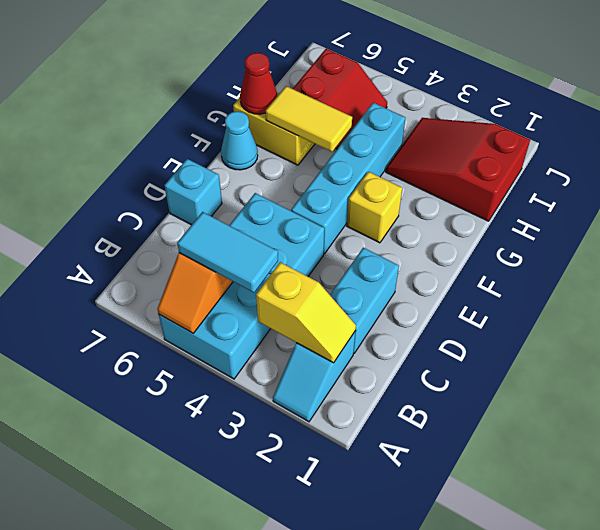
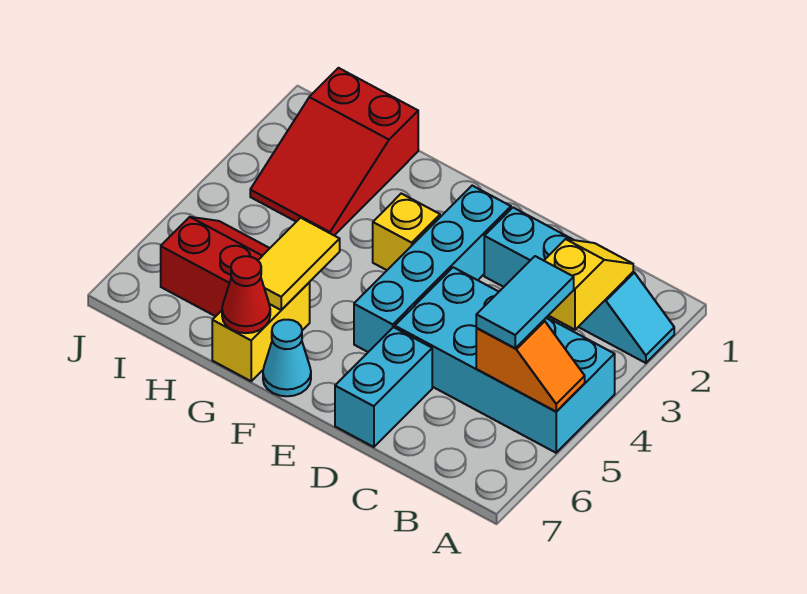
cyan 1x1 brick [164,159,222,225] -> cyan 1x2 brick [335,327,432,447]
cyan 1x4 brick [291,103,405,254] -> cyan 1x4 brick turned to [354,186,511,352]

